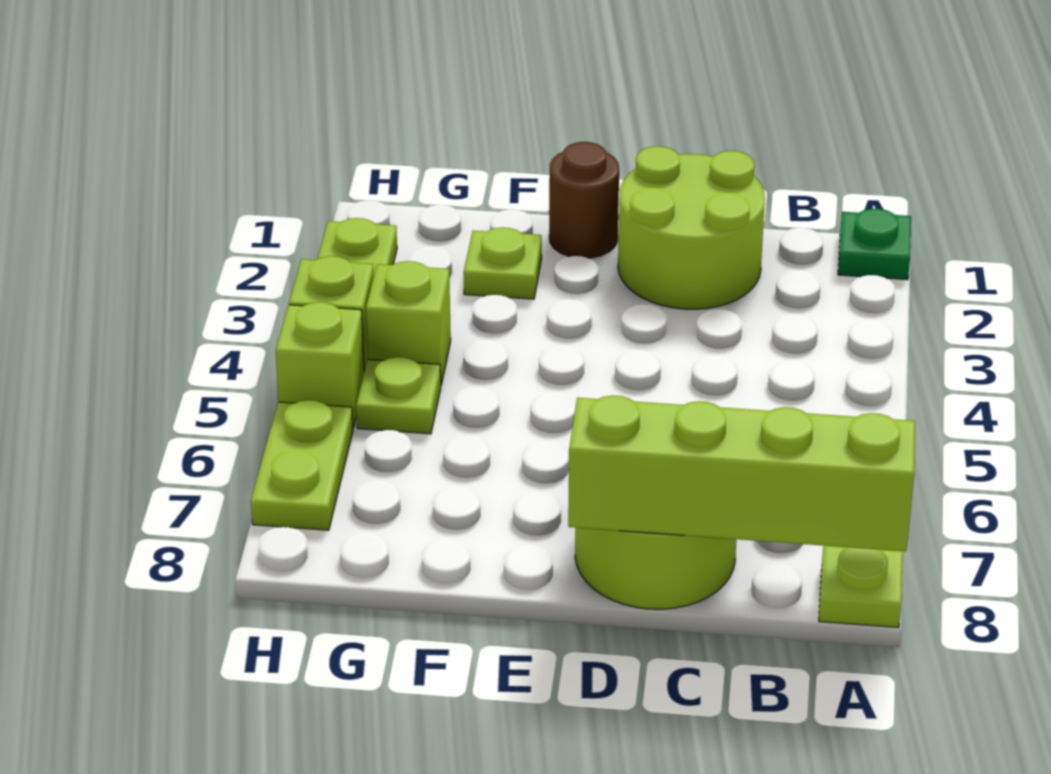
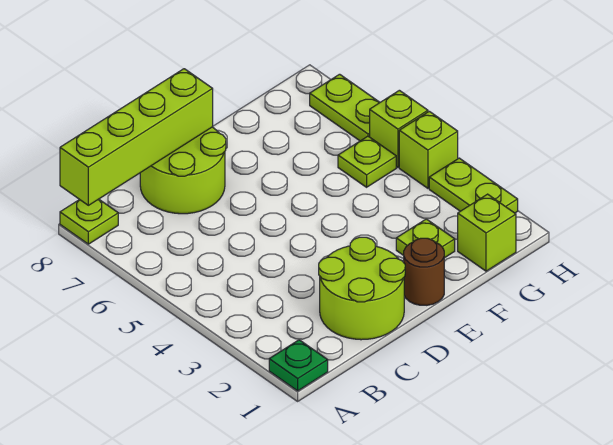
lime 1x1 brick [366,261,451,384] -> lime 1x1 brick moved to [458,194,516,271]

